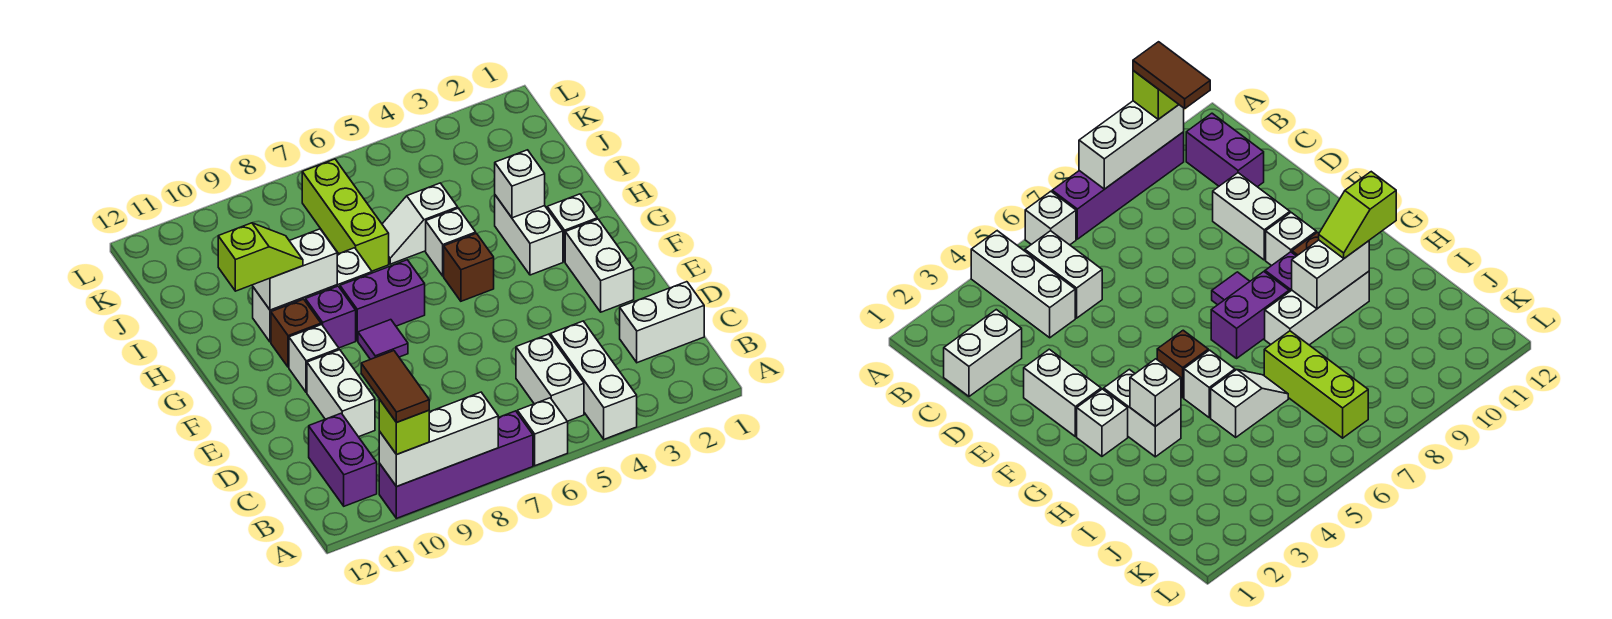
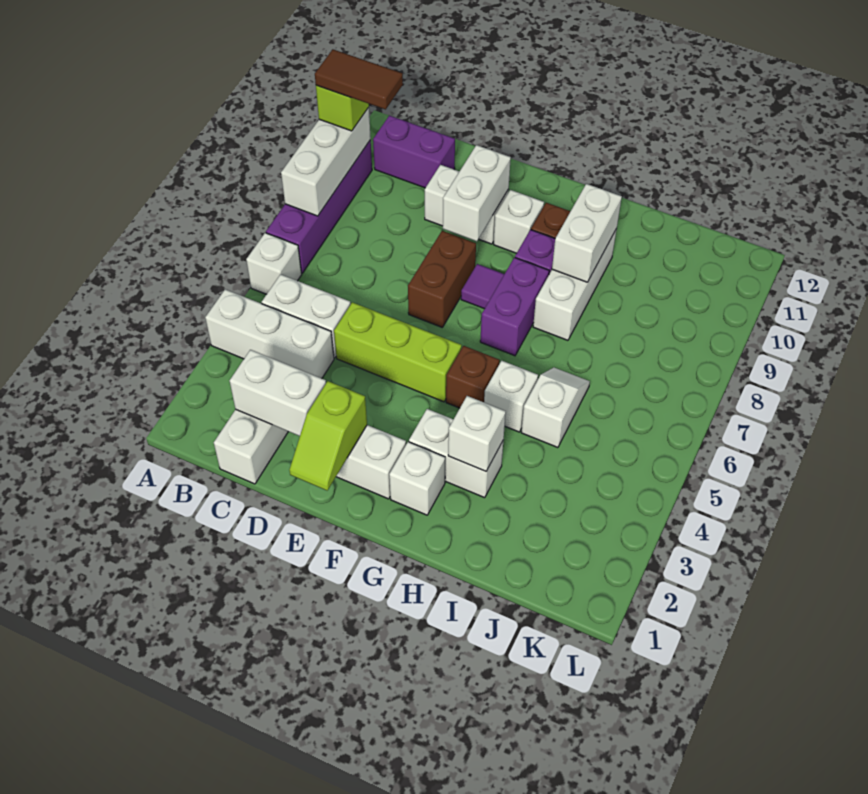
none -> white 1x2 brick [230,350,326,436]
none -> brown 1x2 brick [408,231,476,327]
none -> white 1x2 brick [443,145,511,241]
lime 1x2 slope [218,223,303,291] -> lime 1x2 slope moved to [289,381,367,490]
lime 1x3 brick [302,159,389,271] -> lime 1x3 brick moved to [334,302,462,402]

